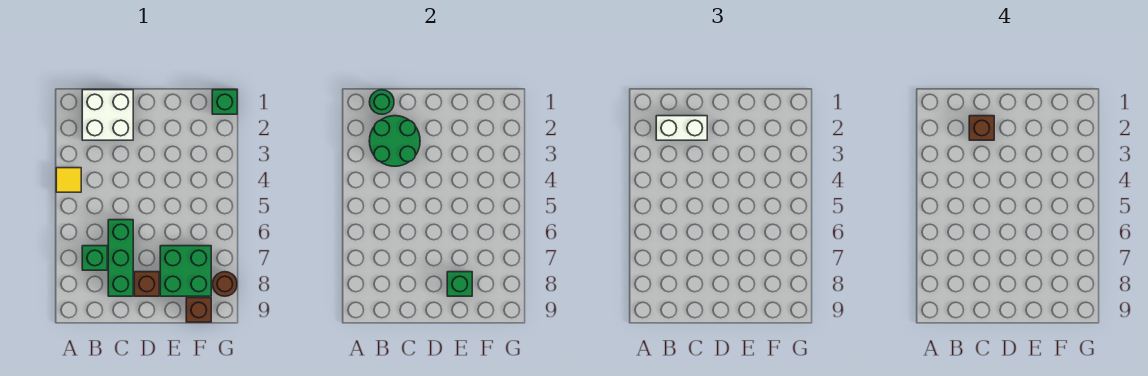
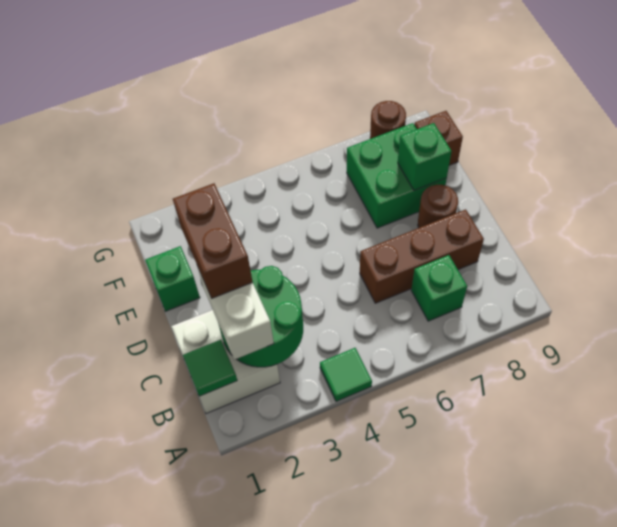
yellow 1x1 tile [56,168,81,192] -> green 1x1 tile [320,348,372,401]
green 1x1 round brick [370,90,394,114] -> green 1x1 tile [183,340,237,396]
brown 1x1 brick [969,116,994,140] -> brown 1x2 brick [173,183,253,299]
green 1x3 brick [108,220,133,296] -> brown 1x3 brick [360,209,484,303]
brown 1x1 brick [134,272,159,296] -> brown 1x1 round brick [418,185,458,228]
green 1x1 brick [212,90,237,114] -> green 1x1 brick moved to [145,246,200,311]

